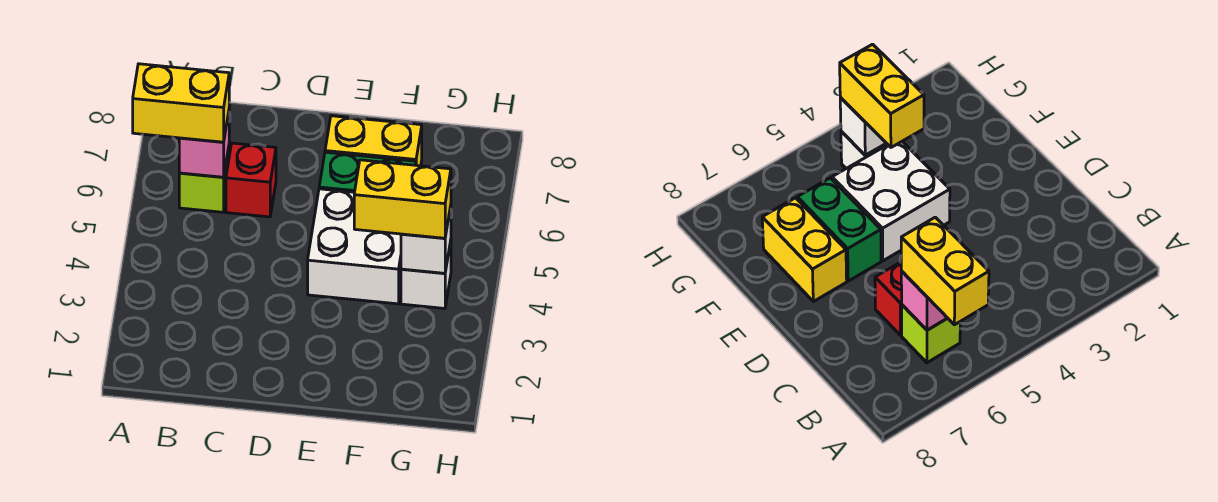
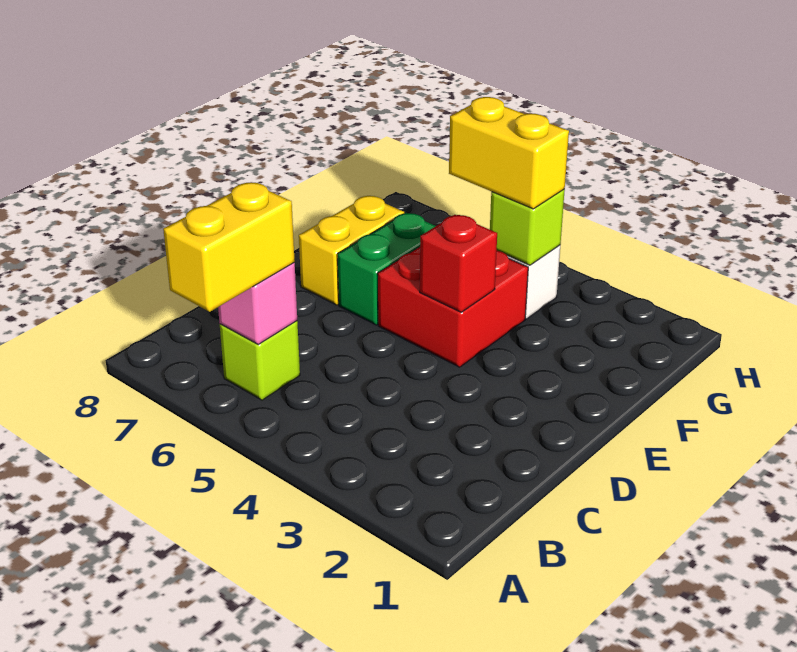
red 1x1 brick [226,143,276,217] -> red 1x1 brick moved to [420,215,497,312]
white 2x2 brick [308,189,401,304] -> red 2x2 brick [378,247,528,367]
yellow 1x2 brick [354,160,451,238] -> yellow 1x2 brick turned to [449,97,569,209]
white 1x1 brick [401,206,451,273] -> lime 1x1 brick [490,190,565,265]

